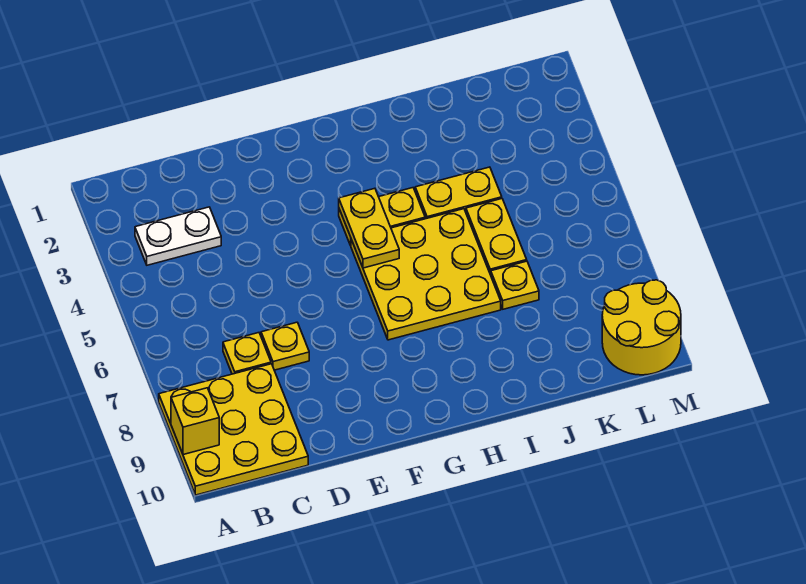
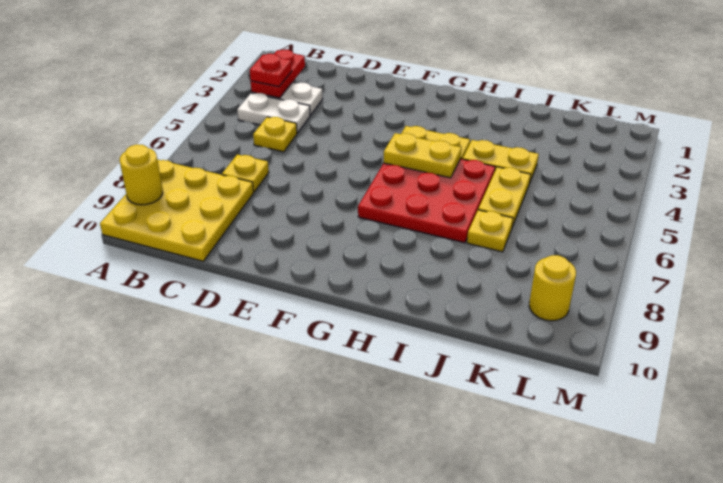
yellow 1x1 brick [171,388,219,455] -> yellow 1x1 round brick [120,144,163,205]
none -> red 1x2 plate [251,50,305,98]
none -> red 1x1 plate [250,54,292,87]
none -> white 1x2 plate [237,93,310,133]
yellow 1x1 plate [261,322,309,370] -> yellow 1x1 plate moved to [253,117,297,152]
yellow 1x2 plate [339,188,399,268] -> yellow 1x2 plate turned to [383,133,461,178]
yellow 3x3 plate [351,209,501,340] -> red 3x3 plate [358,159,495,243]
yellow 2x2 round brick [602,280,681,375] -> yellow 1x1 round brick [529,255,576,321]

